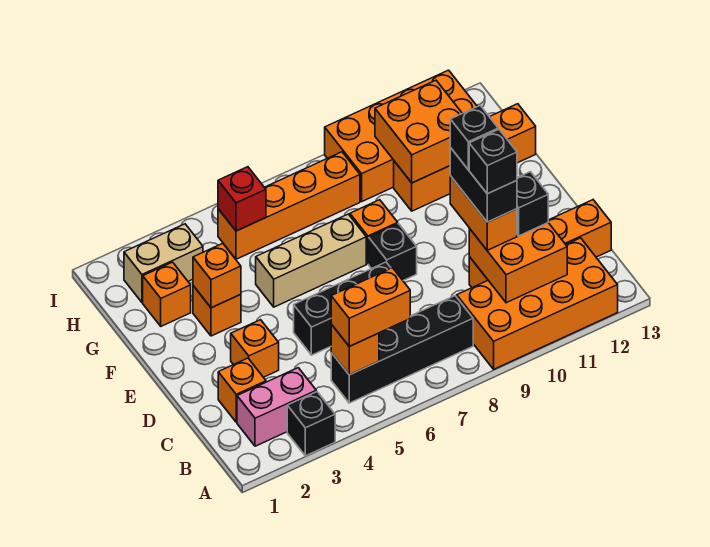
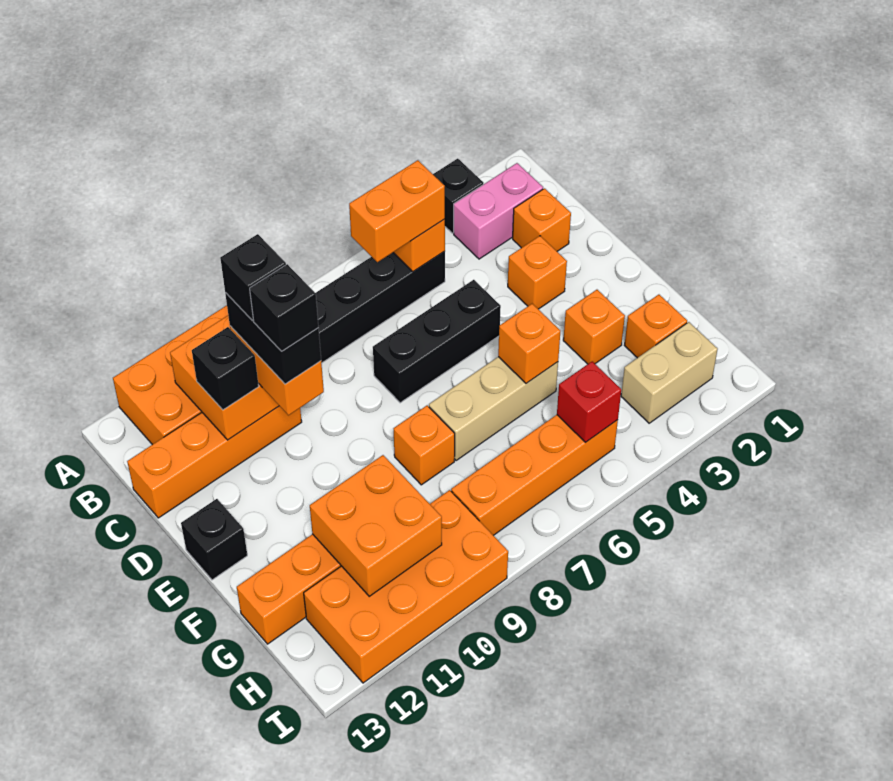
black 1x1 brick [369,224,417,280] -> black 1x1 brick moved to [181,499,247,580]
orange 1x1 brick [193,243,241,308] -> orange 1x1 brick moved to [498,304,560,383]

